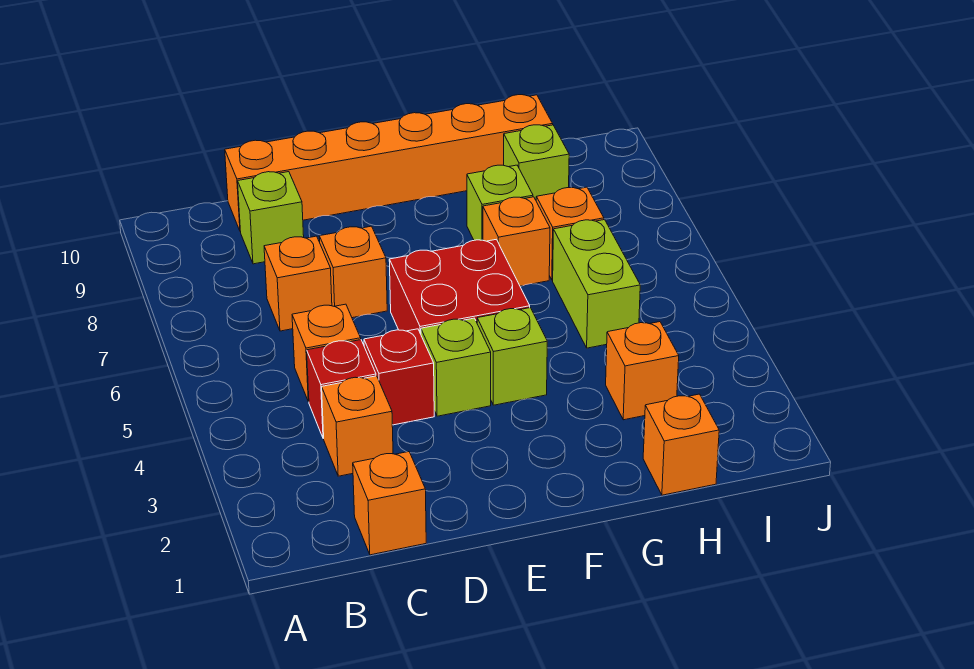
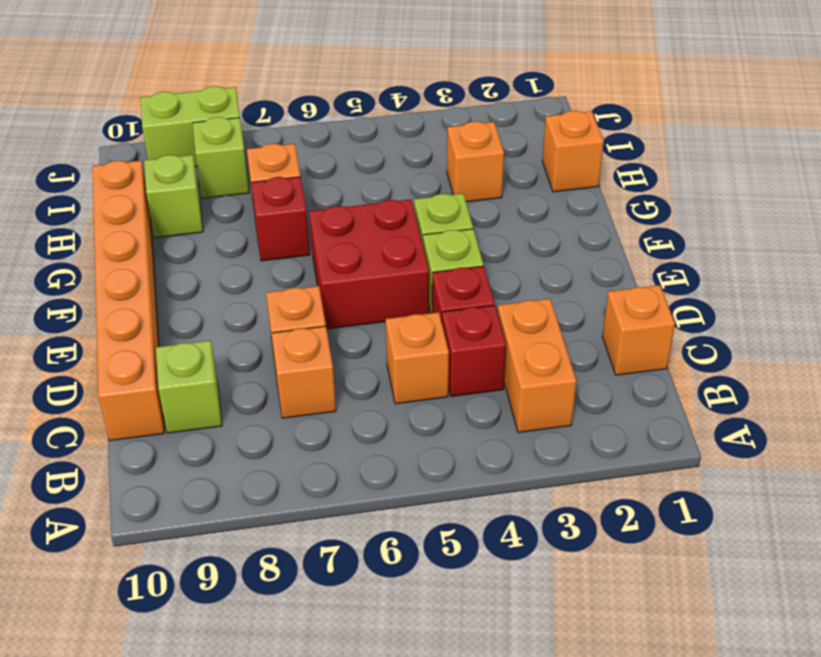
orange 1x1 brick [322,376,393,476] -> orange 1x2 brick [497,299,576,433]
orange 1x1 brick [483,197,550,286] -> red 1x1 brick [251,177,310,261]
lime 1x1 brick [467,165,533,240] -> lime 1x1 brick moved to [193,117,249,198]
lime 1x2 brick [553,220,640,348] -> lime 1x2 brick moved to [140,86,240,167]

